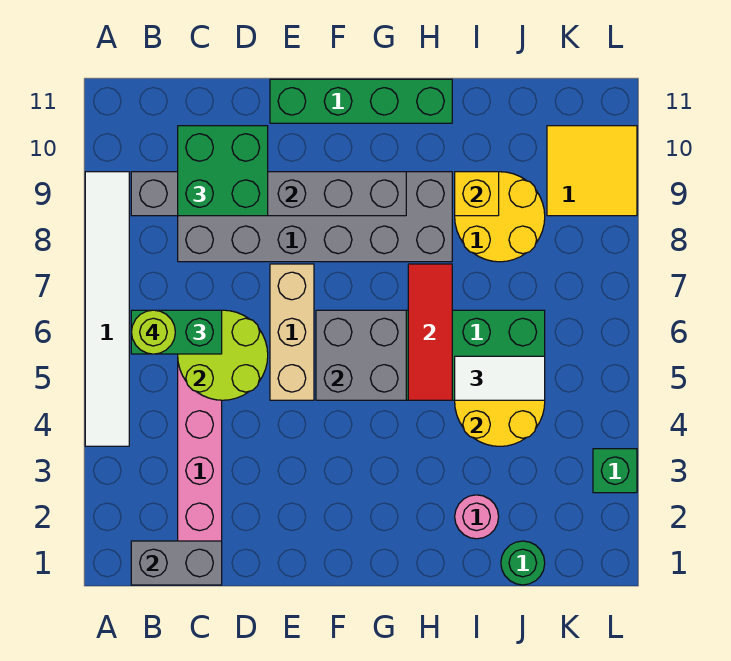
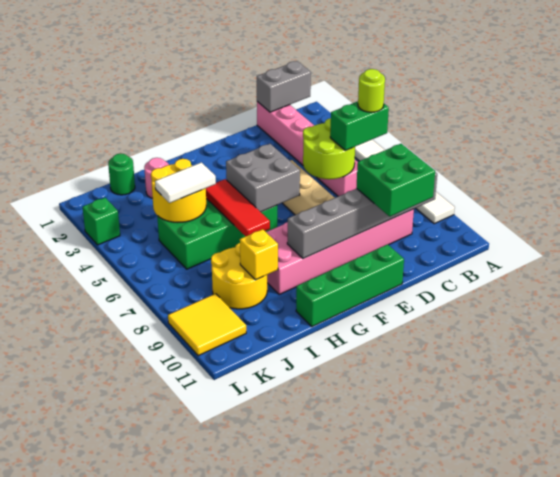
grey 2x6 brick [178,172,452,262] -> pink 2x6 brick [266,209,414,294]

